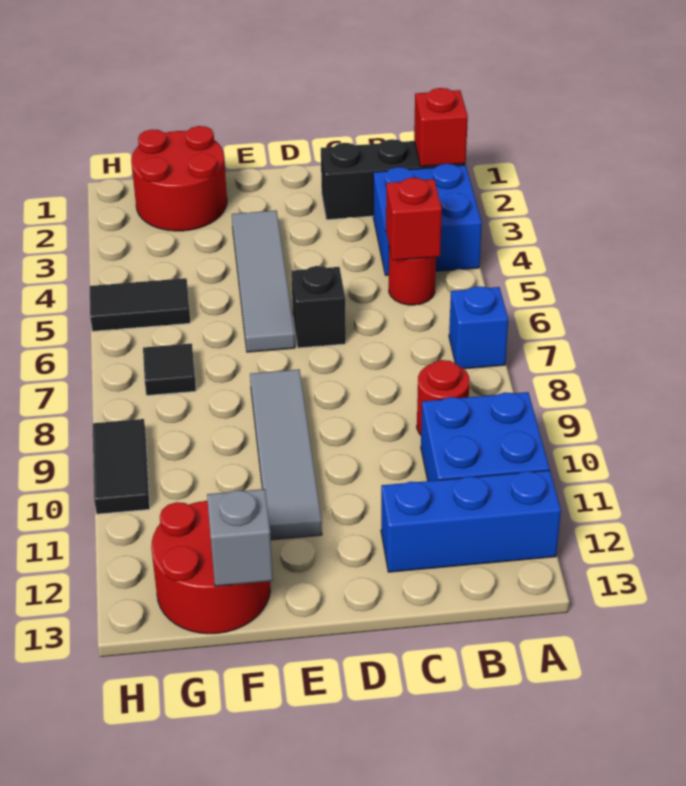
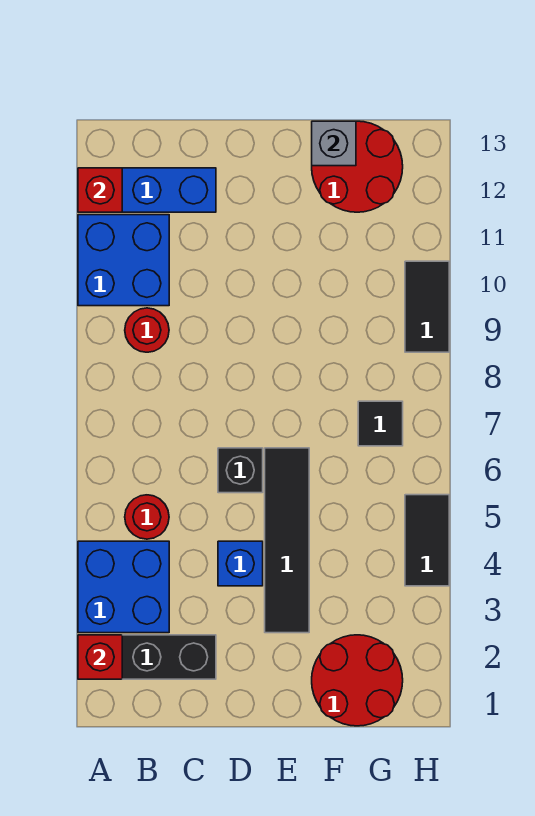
blue 1x1 brick [449,286,508,369] -> blue 1x1 brick moved to [218,541,263,586]
red 1x1 brick [386,178,442,260] -> red 1x1 brick moved to [78,168,122,212]
grey 1x4 tile [232,210,295,352] -> black 1x4 tile [265,448,309,633]
grey 1x4 tile [250,369,322,540] -> none
black 1x2 tile [90,278,190,331] -> black 1x2 tile turned to [405,495,449,586]

